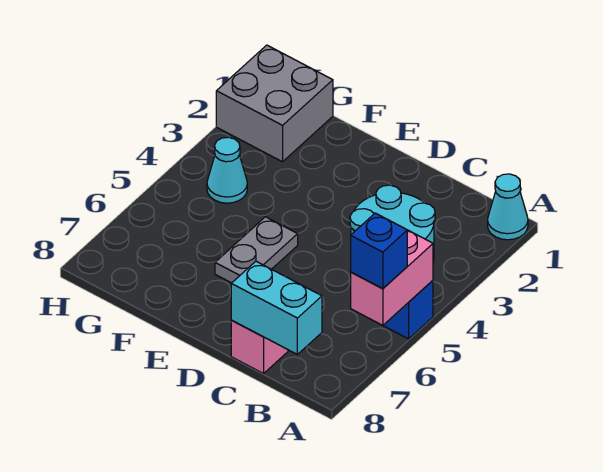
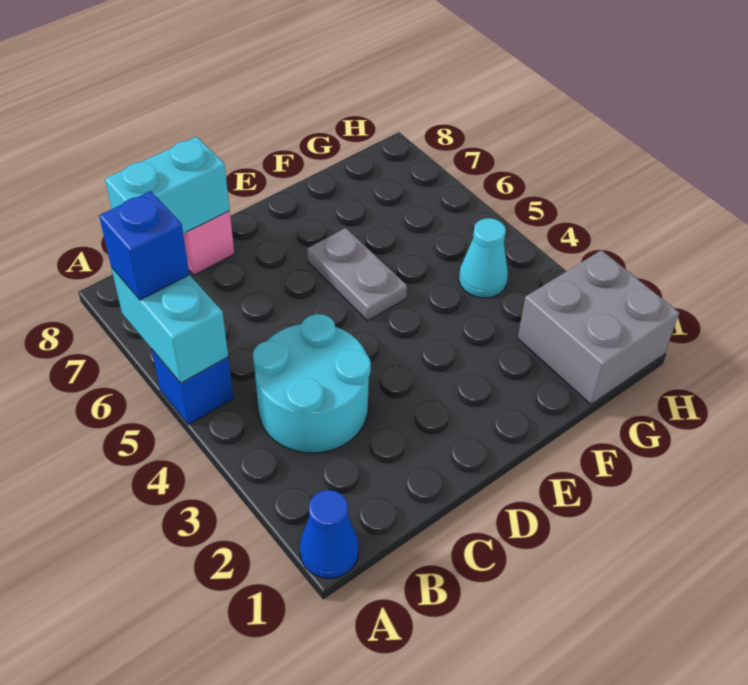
cyan 1x1 cone [488,174,528,240] -> blue 1x1 cone [300,490,359,578]
pink 1x2 brick [351,230,433,325] -> cyan 1x2 brick [111,267,228,383]

